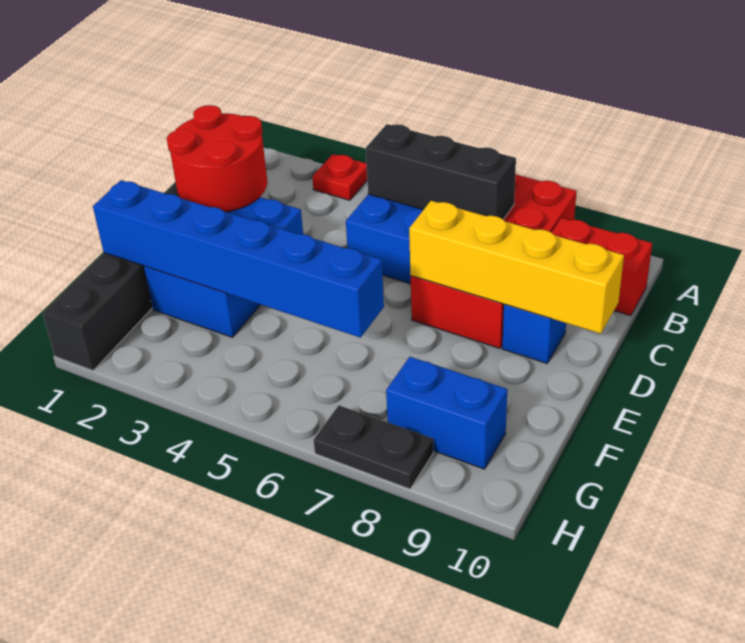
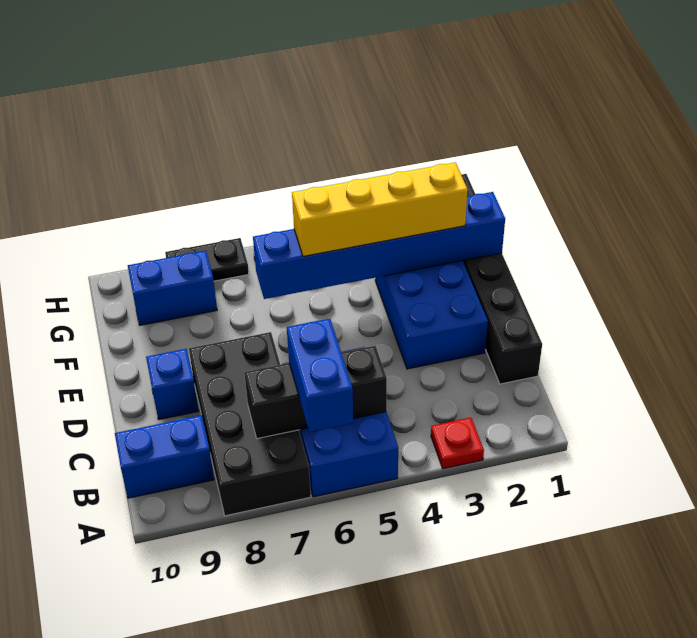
none -> blue 1x2 brick [287,319,353,432]
red 2x4 brick [411,173,577,348] -> black 2x4 brick [189,332,311,516]
red 1x2 brick [552,218,652,316] -> blue 1x2 brick [115,415,214,498]
red 2x2 round brick [167,105,267,212] -> none
yellow 1x4 brick [409,201,624,334] -> yellow 1x4 brick moved to [292,162,468,256]

